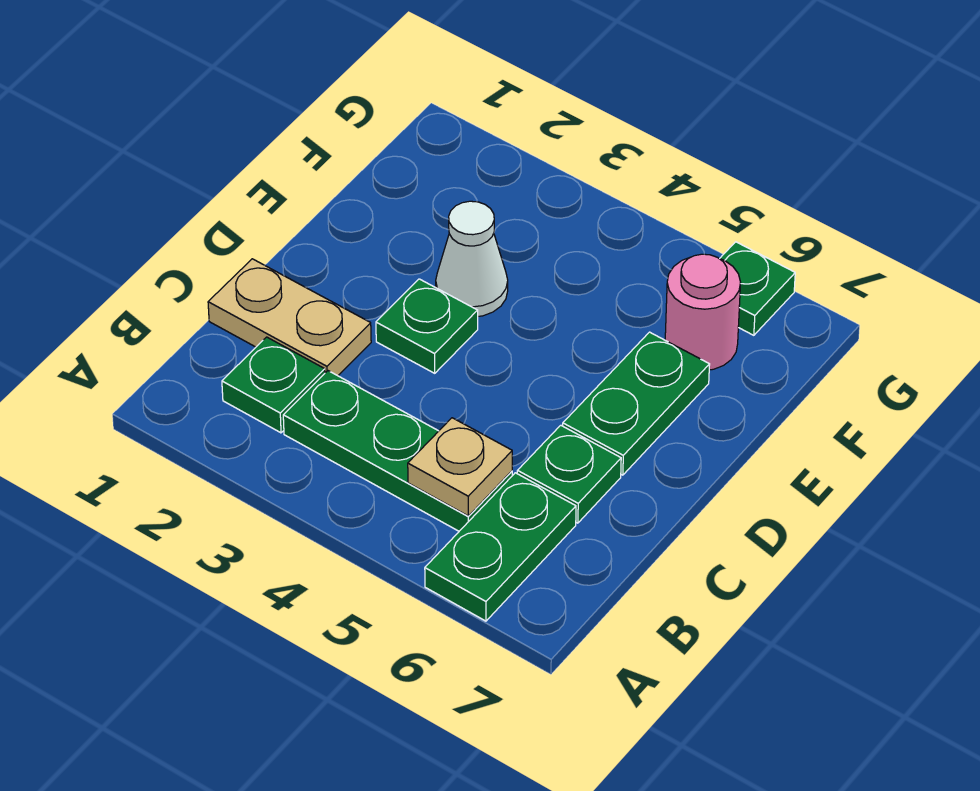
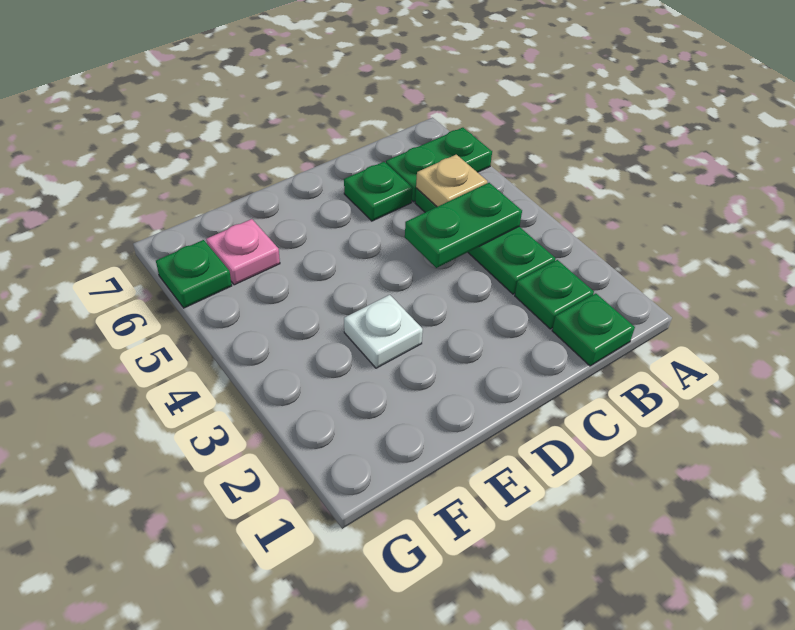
tan 1x2 plate [208,259,371,376] -> none
green 1x1 plate [376,279,478,373] -> green 1x1 plate moved to [552,293,635,366]
green 1x2 plate [563,332,710,475] -> green 1x2 plate moved to [405,183,522,268]
white 1x1 cone [436,201,508,316] -> white 1x1 plate [344,295,423,368]
pink 1x1 round brick [665,254,741,370] -> pink 1x1 plate [206,219,280,285]

